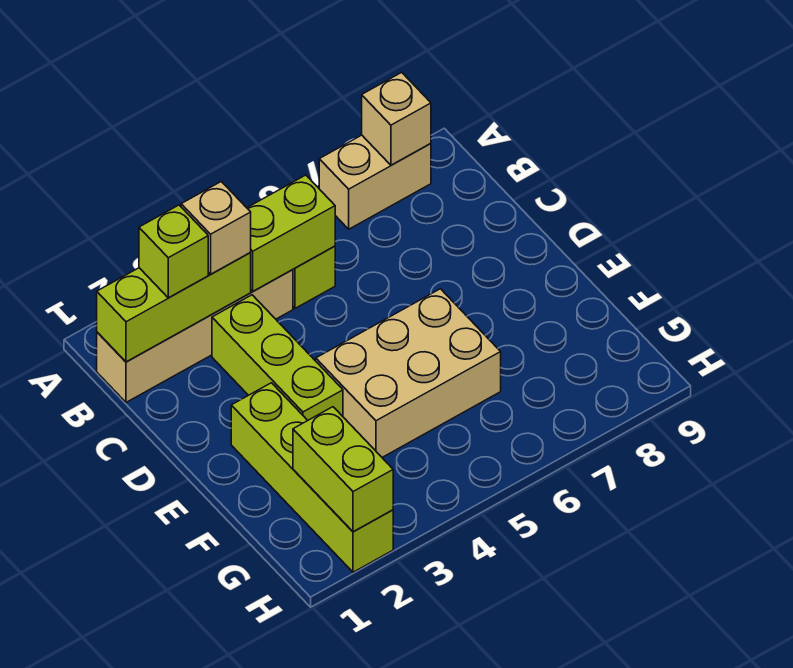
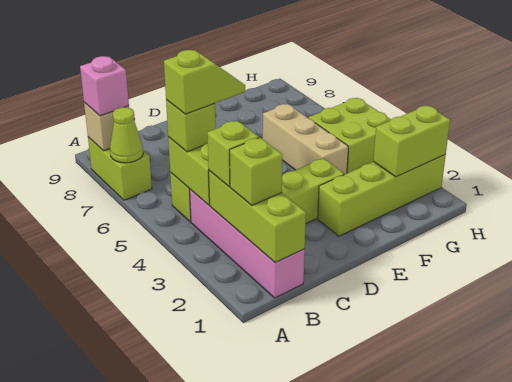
tan 1x2 brick [319,135,431,229] -> lime 1x2 brick [88,137,152,200]
none -> lime 1x1 cone [110,107,143,163]
none -> pink 1x1 brick [80,56,129,116]
tan 1x4 brick [97,270,293,402] -> pink 1x4 brick [190,190,305,298]
tan 1x1 brick [181,181,251,274] -> lime 1x1 brick [207,121,259,187]
none -> lime 1x1 brick [166,100,216,152]
none -> lime 1x2 slope [164,50,245,114]
tan 2x3 brick [316,289,501,457] -> tan 1x3 brick [263,104,349,175]
none -> lime 2x2 brick [309,98,391,173]

